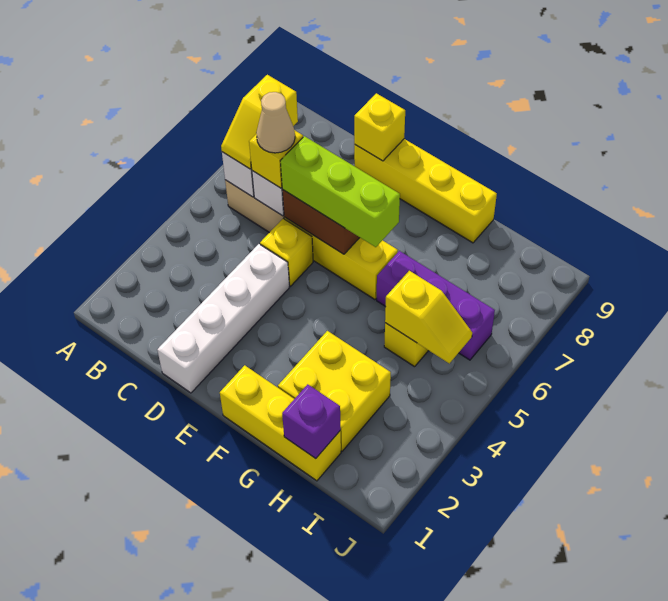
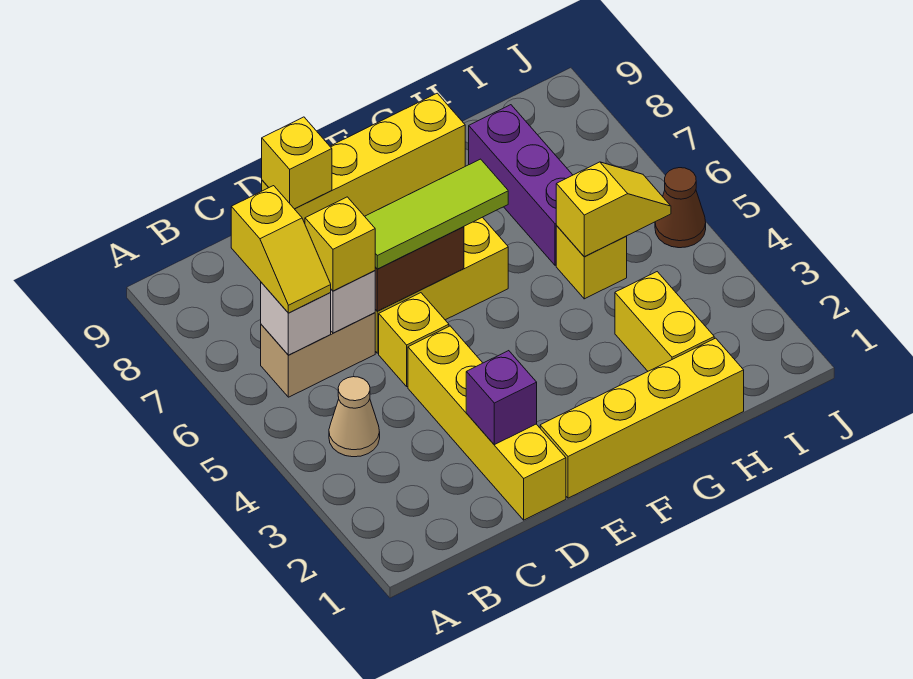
tan 1x1 cone [256,92,295,153] -> tan 1x1 cone moved to [329,377,380,457]
white 1x4 brick [157,244,290,393] -> yellow 1x4 brick [408,326,566,520]
lime 1x3 brick [281,136,400,247] -> lime 1x3 tile [365,159,508,269]
yellow 1x3 brick [220,365,341,481] -> yellow 1x4 brick [540,338,744,498]
yellow 2x2 brick [278,331,391,451] -> yellow 1x2 brick [615,272,714,371]
purple 1x3 brick [377,251,495,360] -> purple 1x3 brick turned to [469,105,572,265]
purple 1x1 brick [282,384,341,459] -> purple 1x1 brick moved to [466,351,537,445]
none -> brown 1x1 cone [655,168,706,248]

